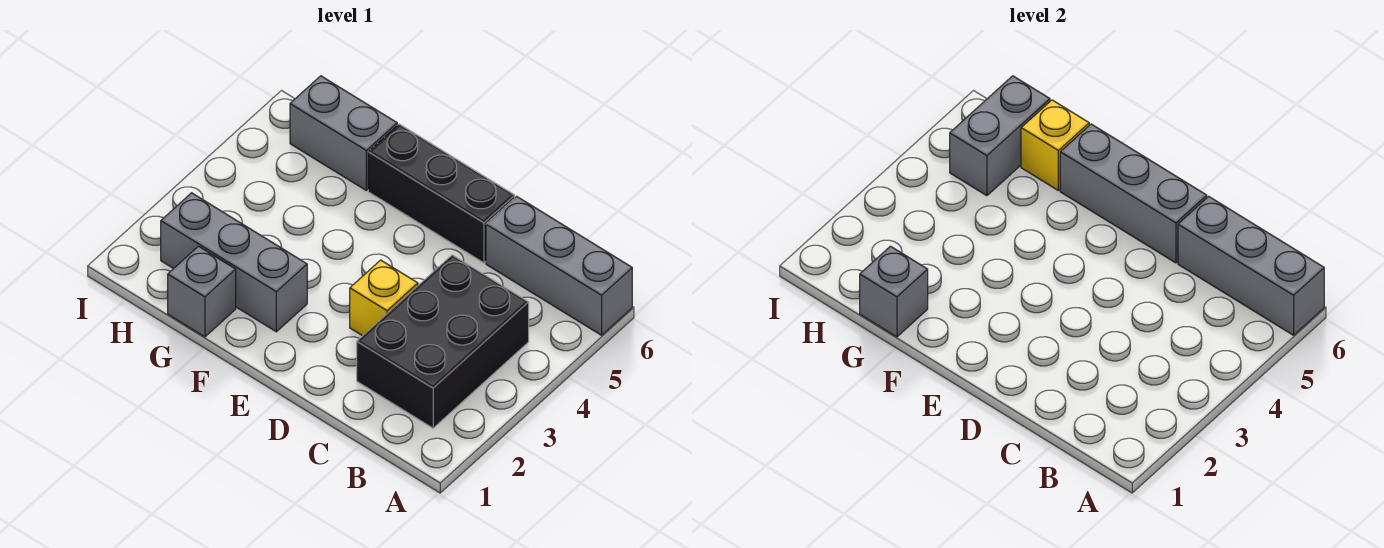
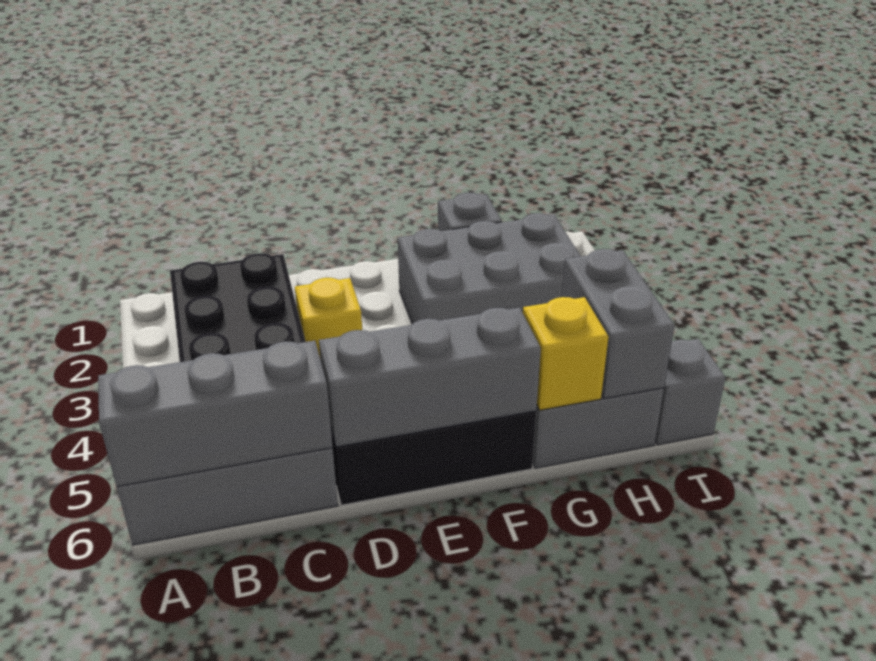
grey 1x3 brick [161,193,307,332] -> grey 2x3 brick [398,213,581,324]
grey 1x1 brick [860,246,928,337] -> grey 1x1 brick moved to [655,339,725,445]

